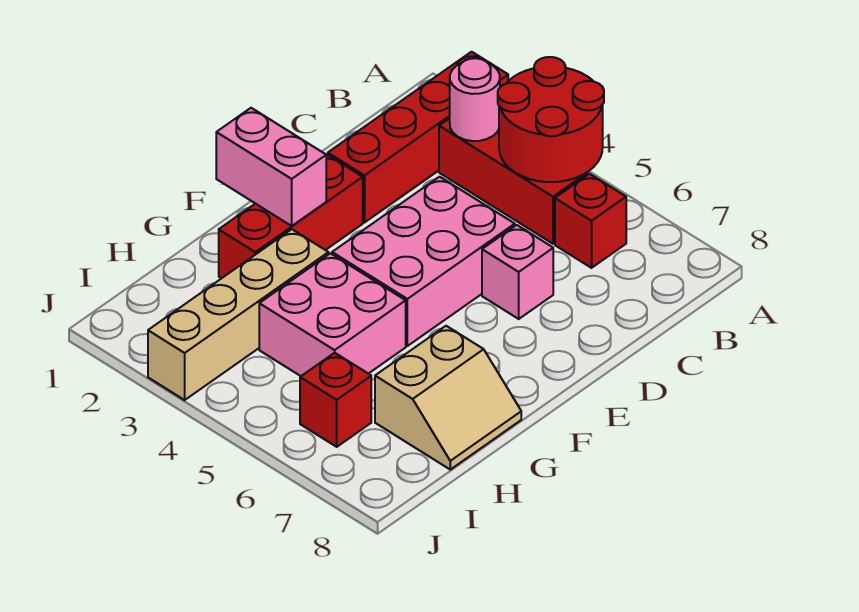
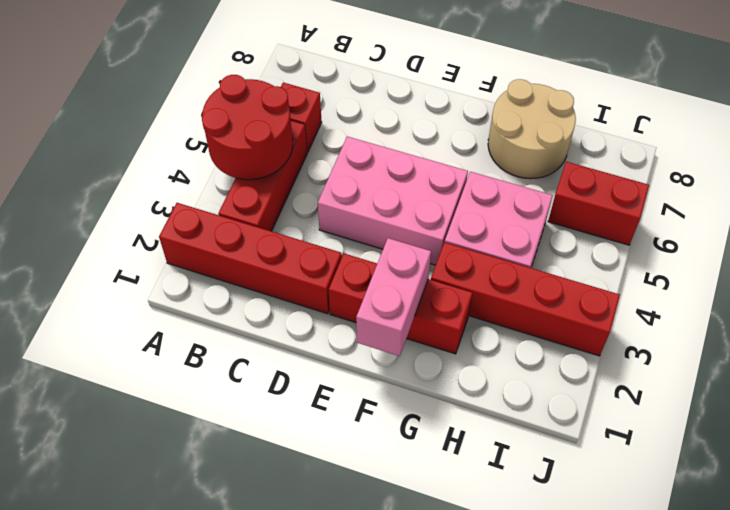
pink 1x1 round brick [450,58,500,141] -> none
pink 1x1 brick [482,225,553,319] -> none
tan 1x4 brick [148,229,329,400] -> red 1x4 brick [431,242,620,356]
tan 2x2 slope [375,326,521,469] -> tan 2x2 round brick [488,79,576,179]
red 1x1 brick [300,353,371,447] -> red 1x2 brick [548,162,649,245]

